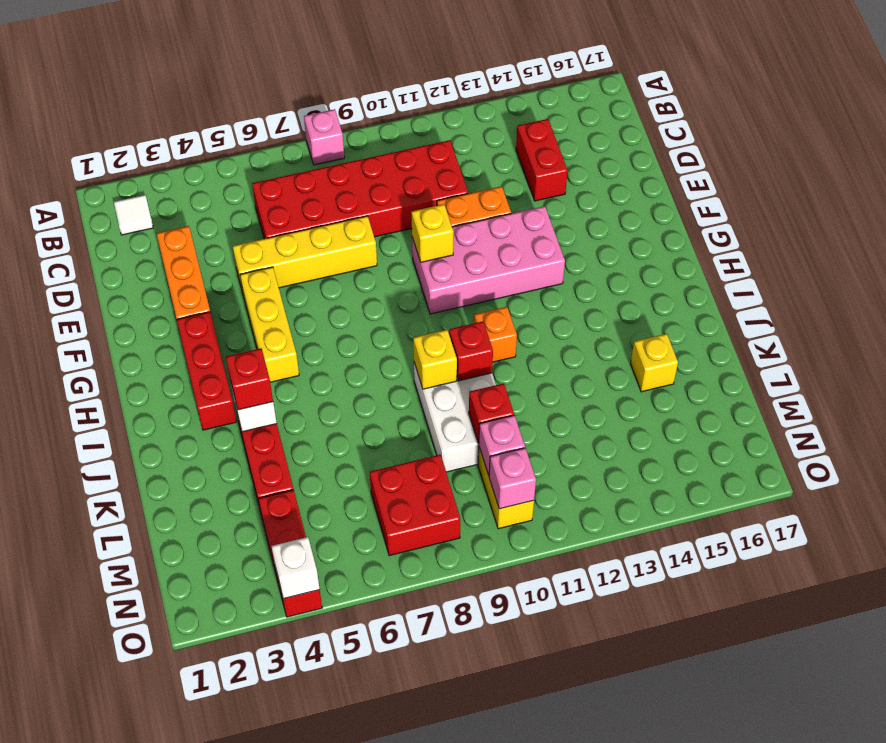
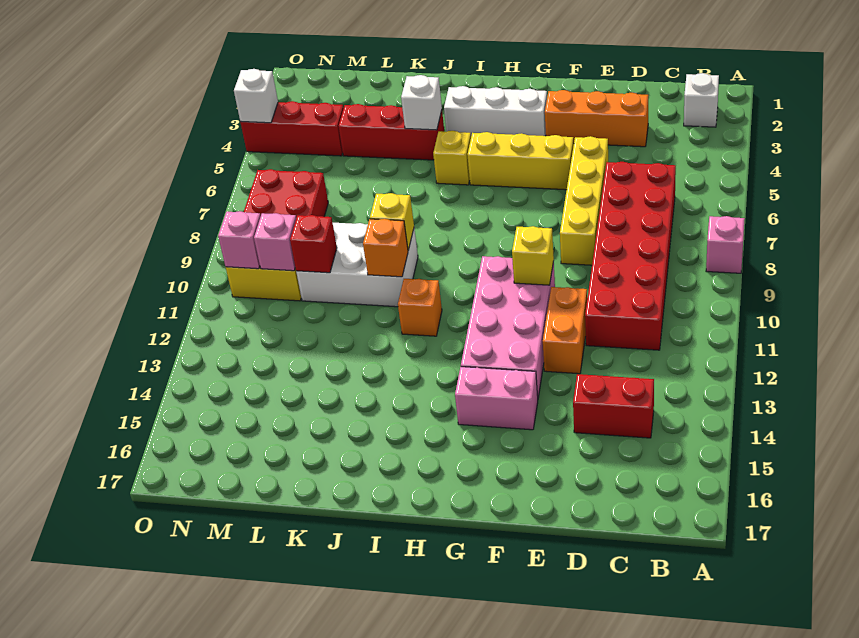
white 1x1 tile [114,195,153,235] -> white 1x1 brick [684,73,719,127]
none -> pink 1x2 brick [455,367,538,430]
red 1x3 brick [177,312,237,430] -> white 1x3 brick [444,86,547,136]
red 1x1 brick [226,348,273,410] -> none
red 1x1 brick [449,321,493,381] -> orange 1x1 brick [363,219,408,277]
yellow 1x1 brick [630,334,678,392] -> yellow 1x1 brick moved to [433,131,471,185]

